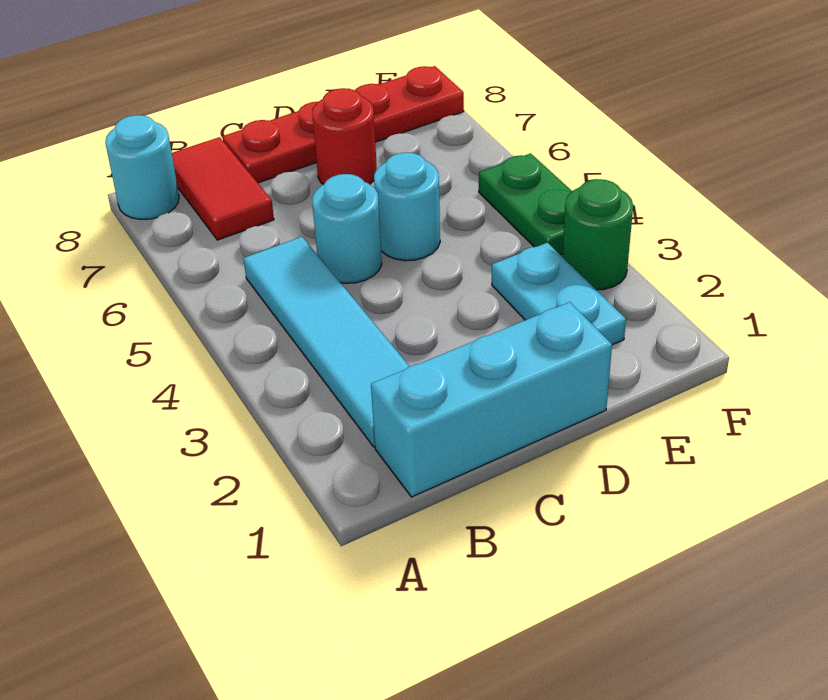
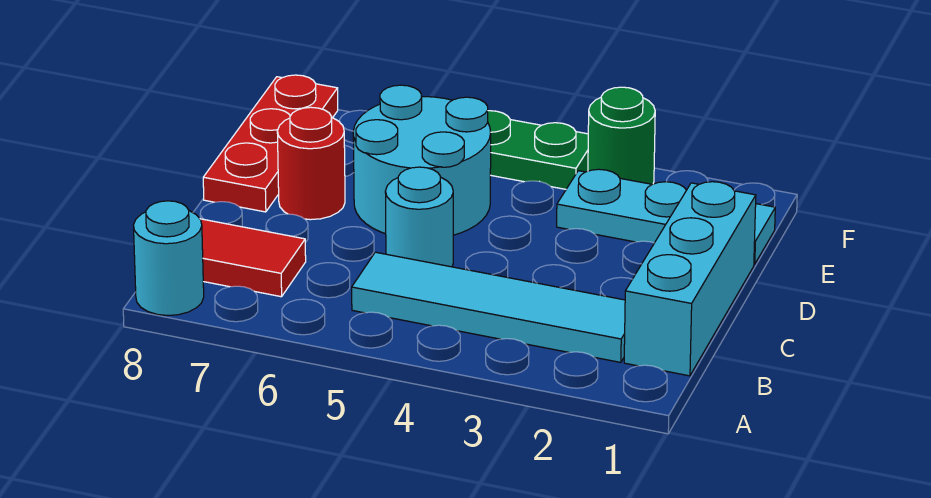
red 1x4 plate [223,66,464,183] -> red 1x3 plate [203,75,338,212]
cyan 1x1 round brick [374,152,440,261] -> cyan 2x2 round brick [353,85,491,235]
cyan 1x2 plate [492,243,626,345] -> cyan 1x3 plate [557,169,775,264]

